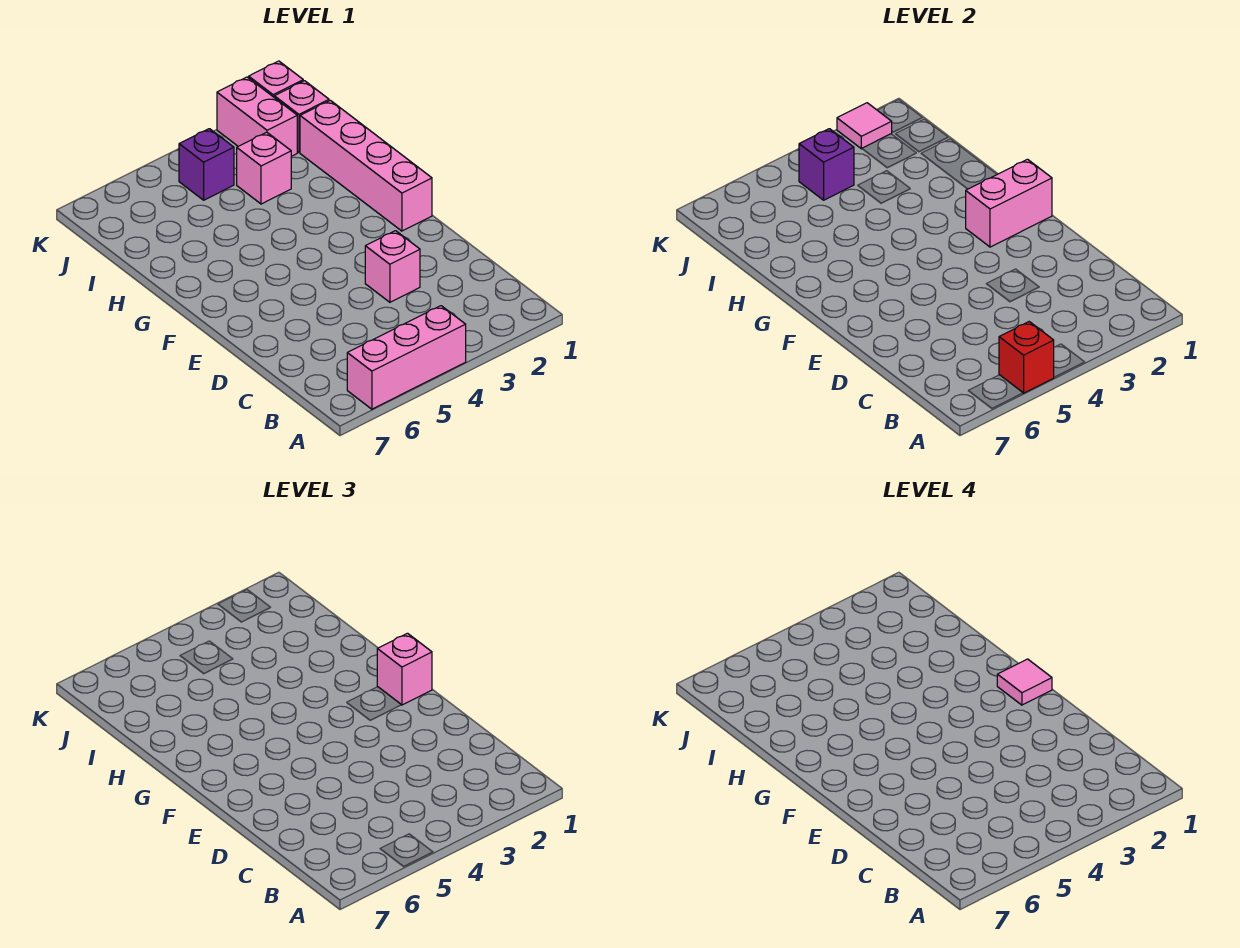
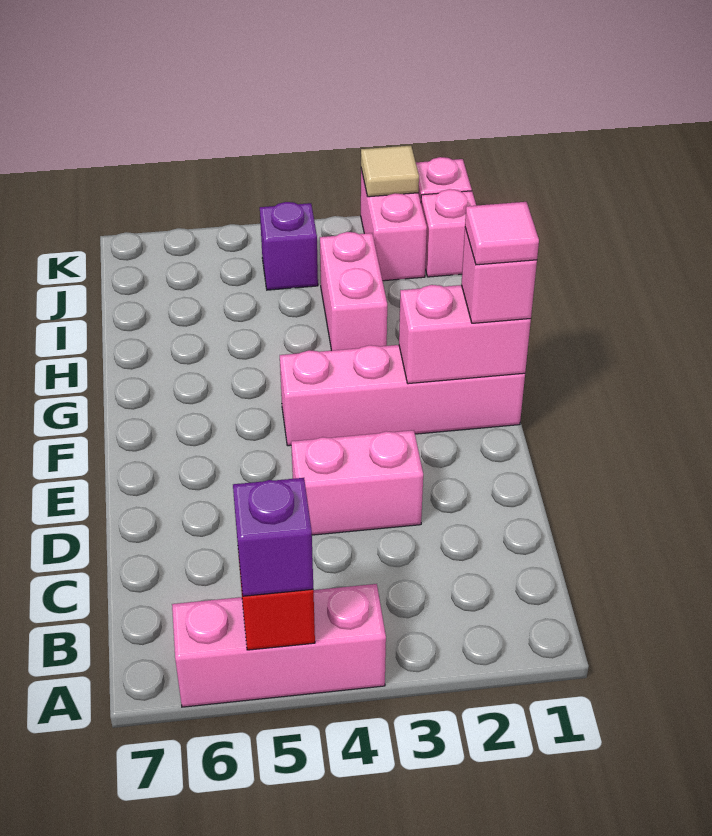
pink 1x1 brick [365,231,420,302] -> pink 1x2 brick [291,430,423,535]
pink 1x4 brick [300,100,432,231] -> pink 1x4 brick turned to [280,345,525,446]
pink 1x1 brick [237,132,291,204] -> pink 1x2 brick [320,232,387,351]
purple 1x1 brick [799,129,854,200] -> purple 1x1 brick moved to [233,478,313,596]
pink 1x1 tile [837,103,892,149] -> tan 1x1 tile [361,145,419,197]

